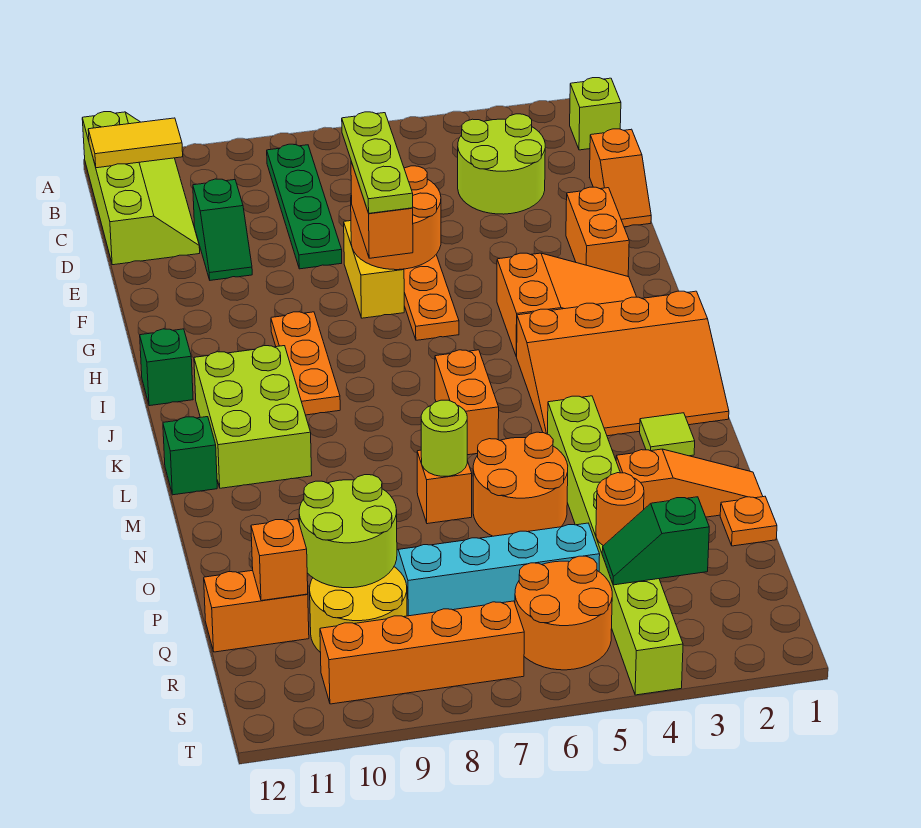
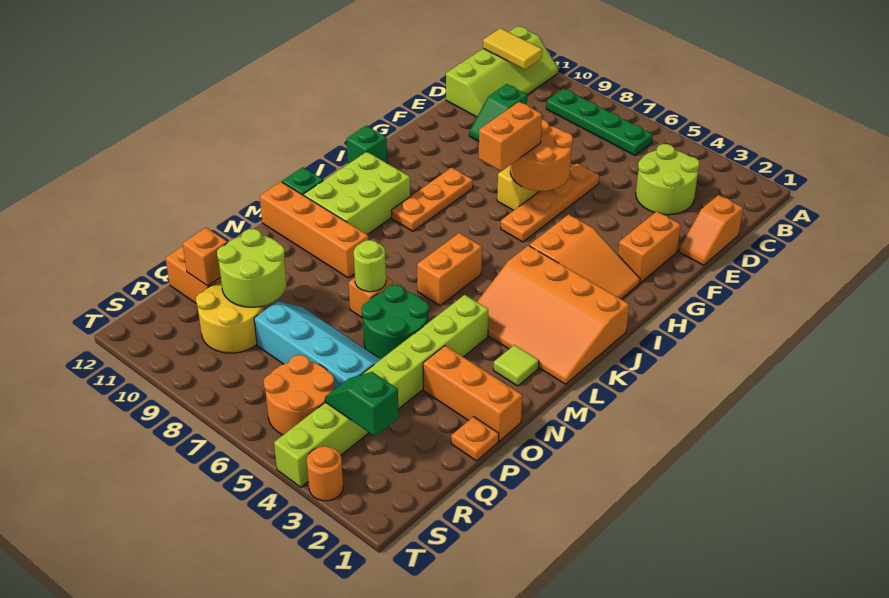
lime 1x1 brick [570,78,621,150] -> none
green 1x4 plate [267,144,342,269] -> green 1x4 plate turned to [546,88,653,155]
lime 1x3 plate [342,112,413,213] -> none
orange 2x2 round brick [473,432,568,536] -> green 2x2 round brick [362,285,429,359]
orange 1x3 slope [616,449,763,517] -> orange 1x3 brick [423,346,522,441]
orange 1x1 round brick [596,473,644,546] -> orange 1x1 round brick moved to [307,446,343,501]
orange 1x4 brick [320,601,524,704] -> orange 1x4 brick moved to [260,182,368,278]

